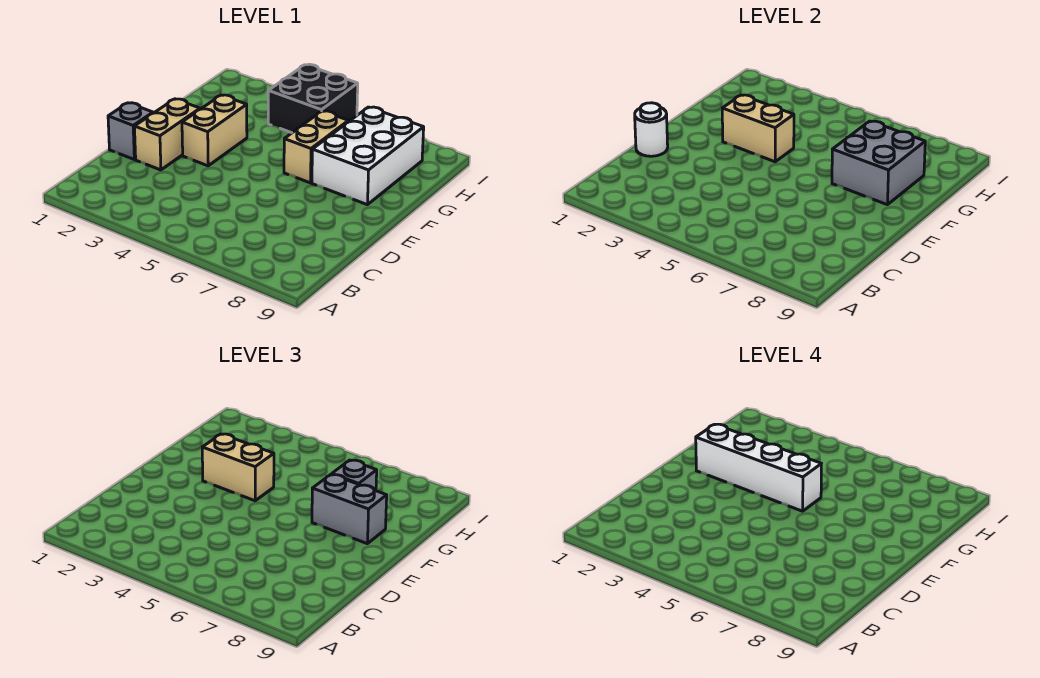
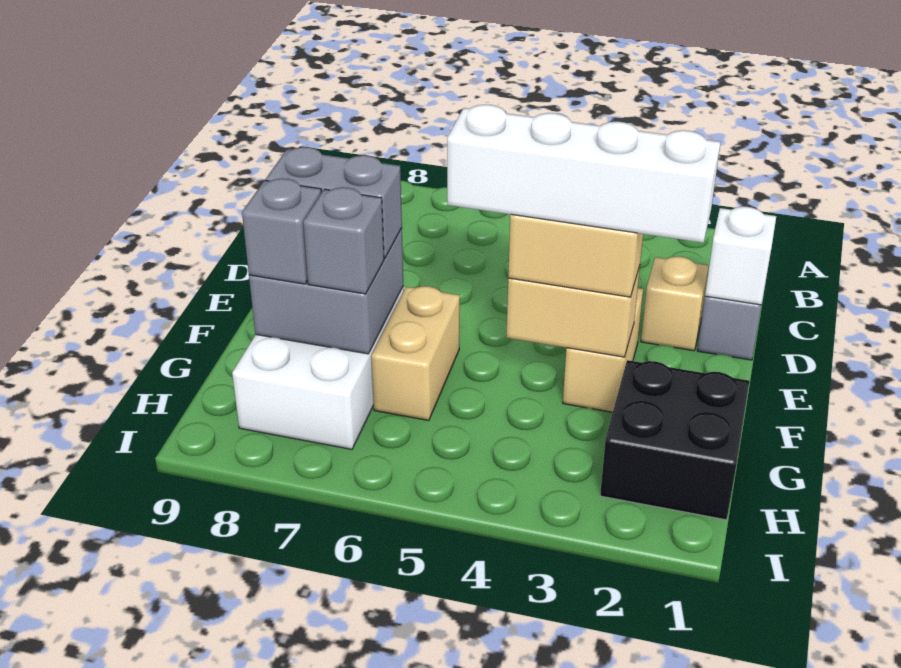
white 1x1 round brick [635,103,668,156] -> white 1x1 brick [705,207,776,305]
tan 1x2 brick [134,99,200,170] -> tan 1x1 brick [641,257,709,351]
none -> grey 1x1 brick [242,178,321,284]
black 2x2 brick [268,64,358,133] -> black 2x2 brick moved to [600,360,750,520]

